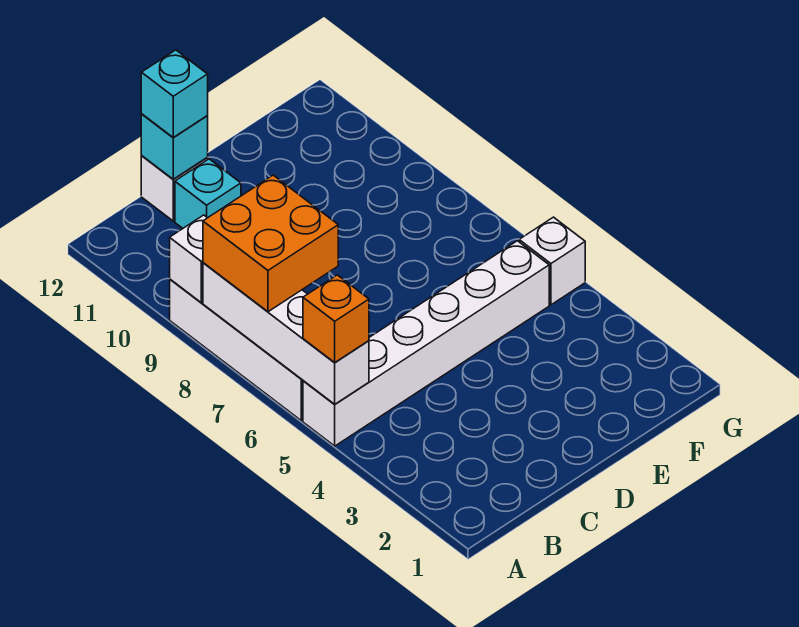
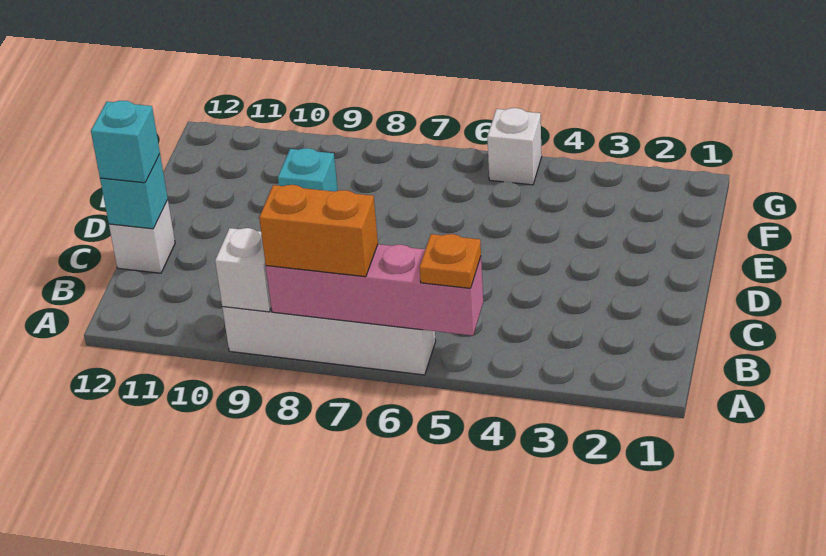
white 1x6 brick [303,241,549,446] -> none
white 1x4 brick [203,263,369,404] -> pink 1x4 brick [266,244,483,336]
orange 1x1 brick [303,275,369,363] -> orange 1x1 plate [420,234,481,288]
orange 2x2 brick [203,175,338,312] -> orange 1x2 brick [259,185,378,277]
cyan 1x1 brick [175,159,241,228] -> cyan 1x1 brick moved to [278,148,338,192]

